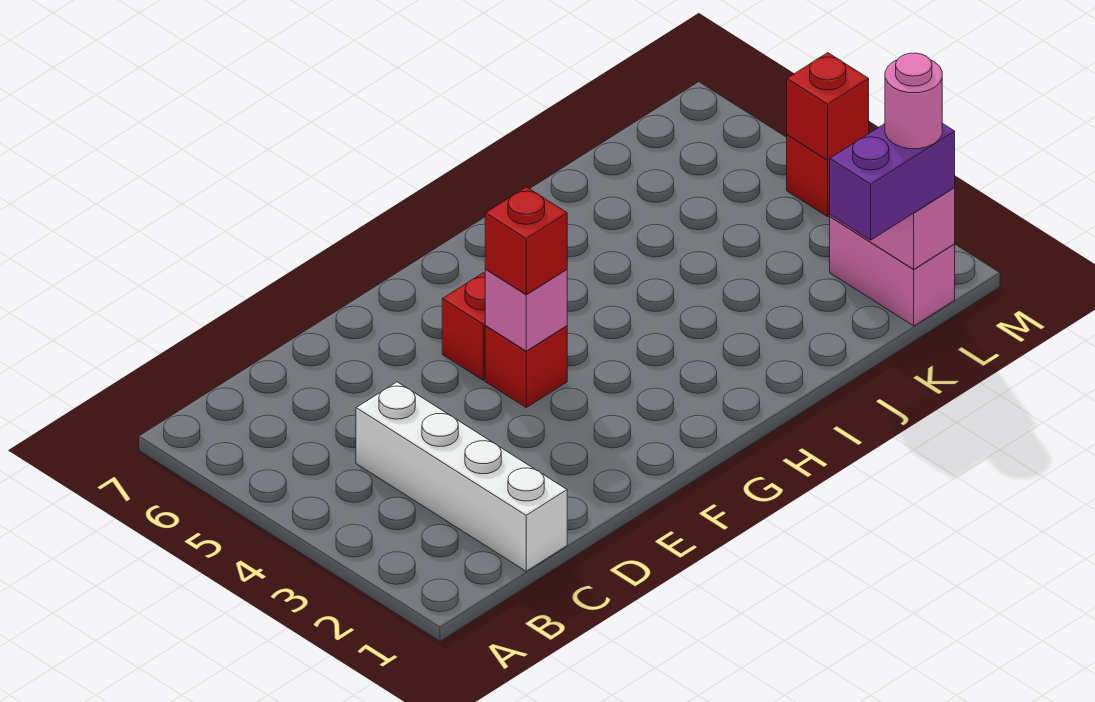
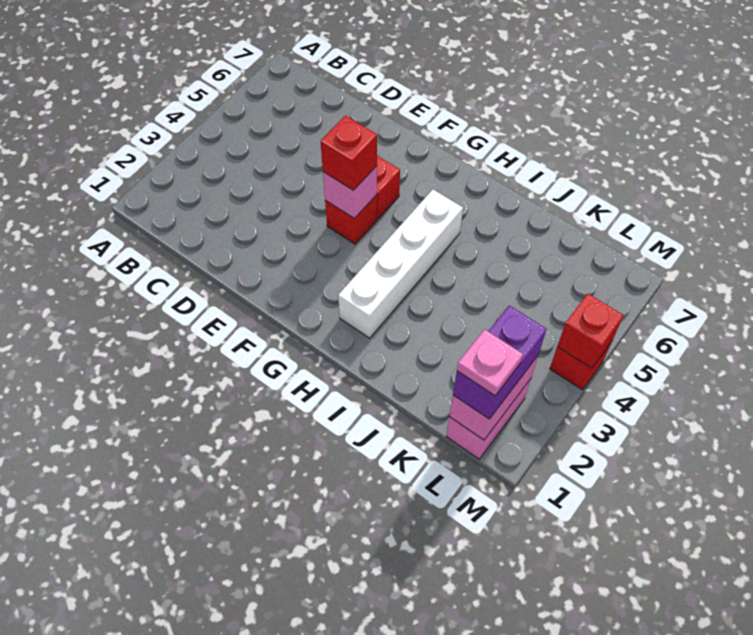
white 1x4 brick [356,382,567,571] -> white 1x4 brick moved to [338,190,463,338]
purple 1x2 brick [830,123,955,240] -> purple 1x2 brick turned to [453,306,546,419]
pink 1x1 round brick [885,53,942,149] -> pink 1x1 plate [457,329,523,396]

